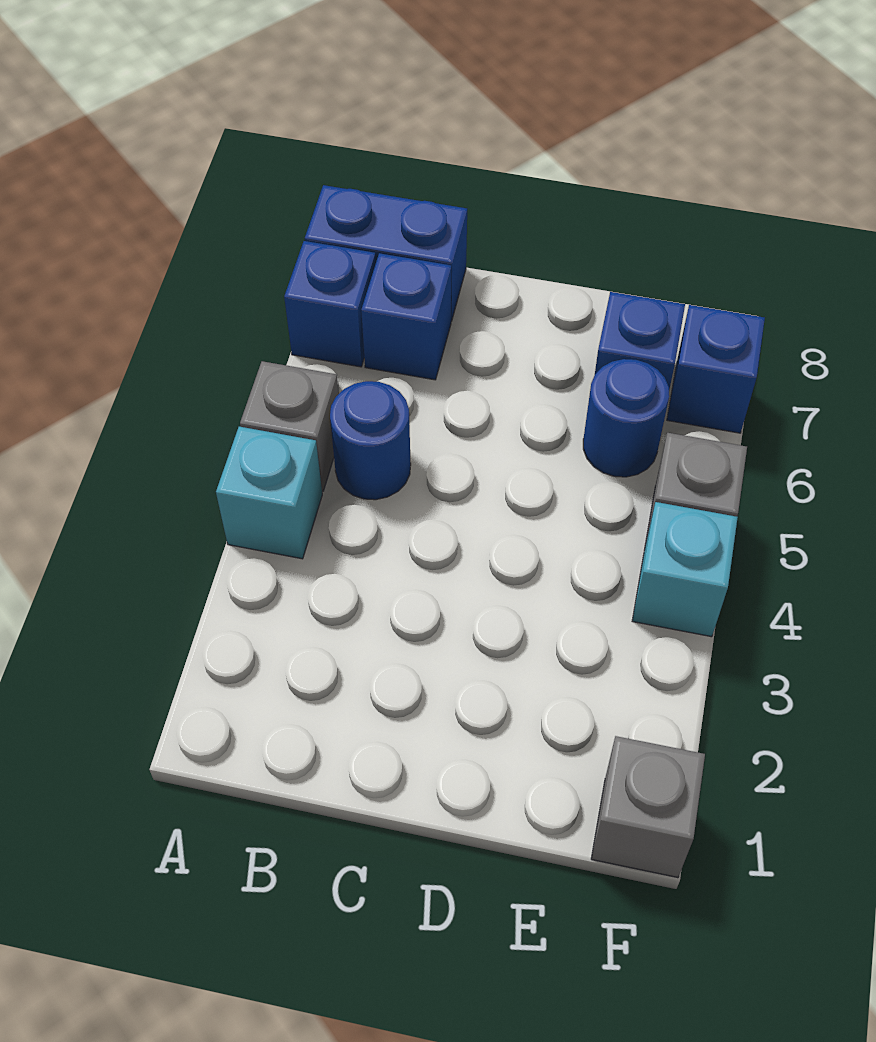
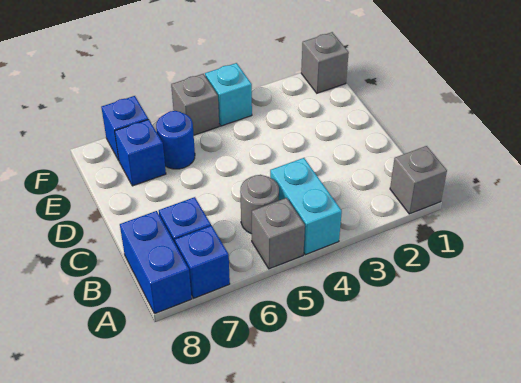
none -> grey 1x1 brick [390,146,447,214]
cyan 1x1 brick [216,427,322,559] -> cyan 1x2 brick [270,158,342,255]
blue 1x1 round brick [330,381,411,500] -> grey 1x1 round brick [240,175,279,234]

